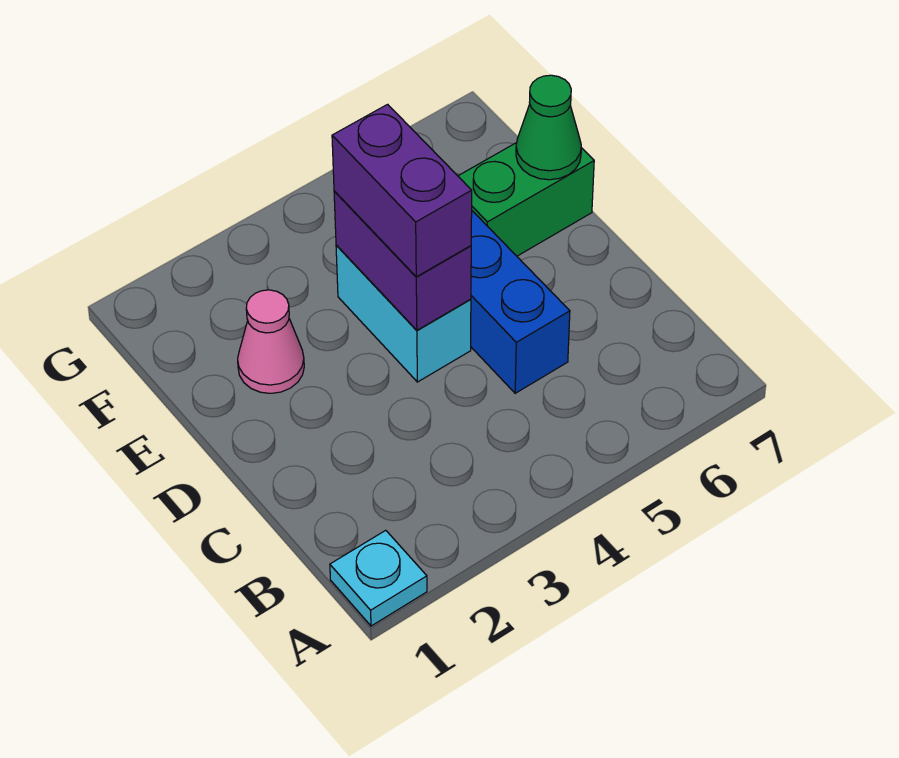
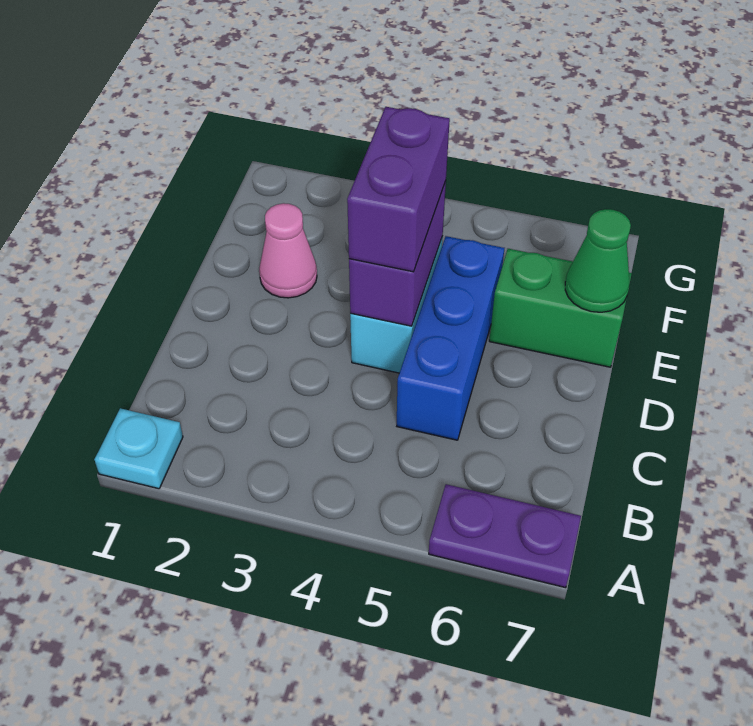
none -> purple 1x2 plate [429,484,581,588]

